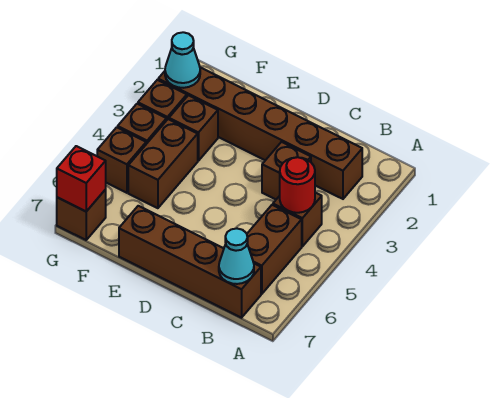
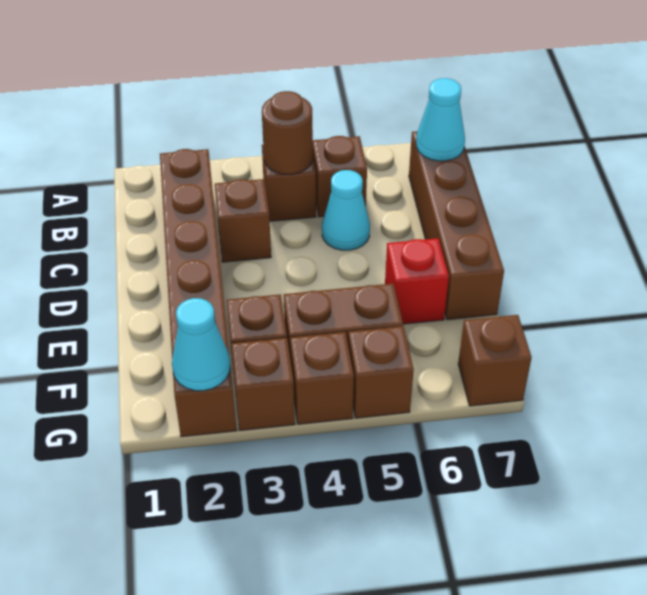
red 1x1 round brick [280,157,315,213] -> brown 1x1 round brick [262,91,313,175]
brown 1x2 brick [247,205,302,294] -> brown 1x1 brick [313,136,367,217]
none -> cyan 1x1 cone [322,170,370,250]
red 1x1 brick [57,146,106,211] -> red 1x1 brick moved to [385,238,449,324]

